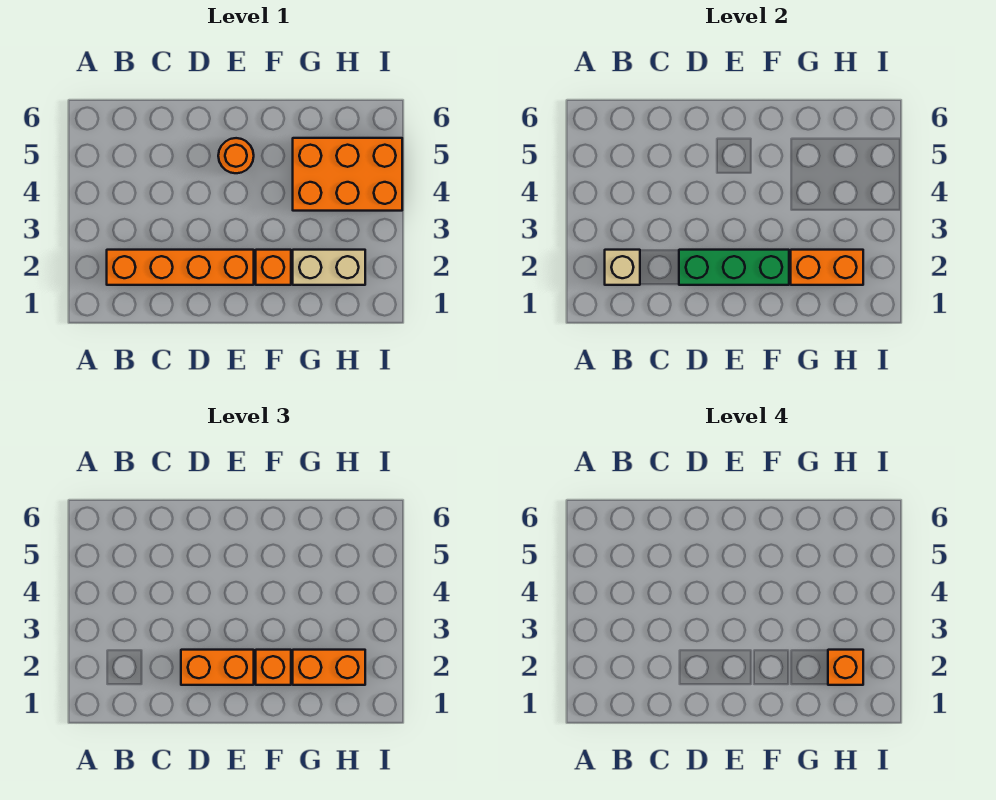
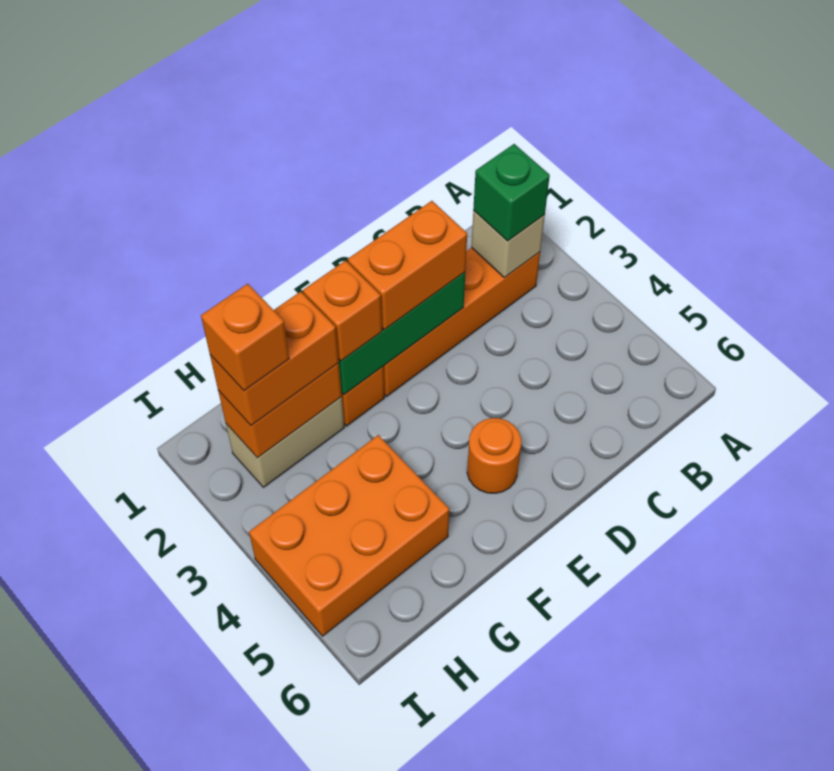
none -> green 1x1 brick [473,144,550,241]

